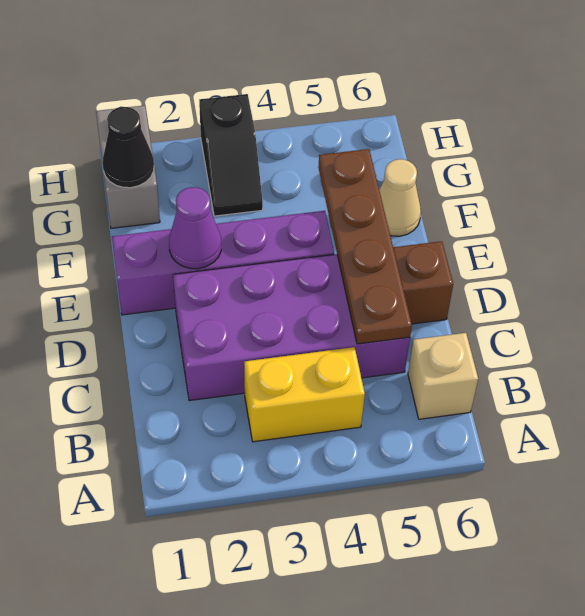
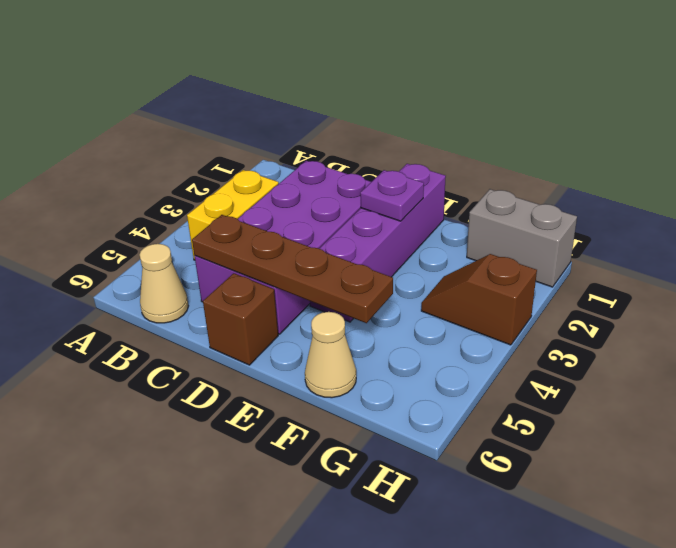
tan 1x1 brick [408,333,478,419] -> tan 1x1 cone [140,244,188,323]
purple 1x1 cone [169,187,221,269] -> purple 1x1 plate [360,170,424,221]
black 1x1 cone [103,107,154,188] -> none
black 1x2 slope [199,94,263,216] -> brown 1x2 slope [421,254,537,345]

